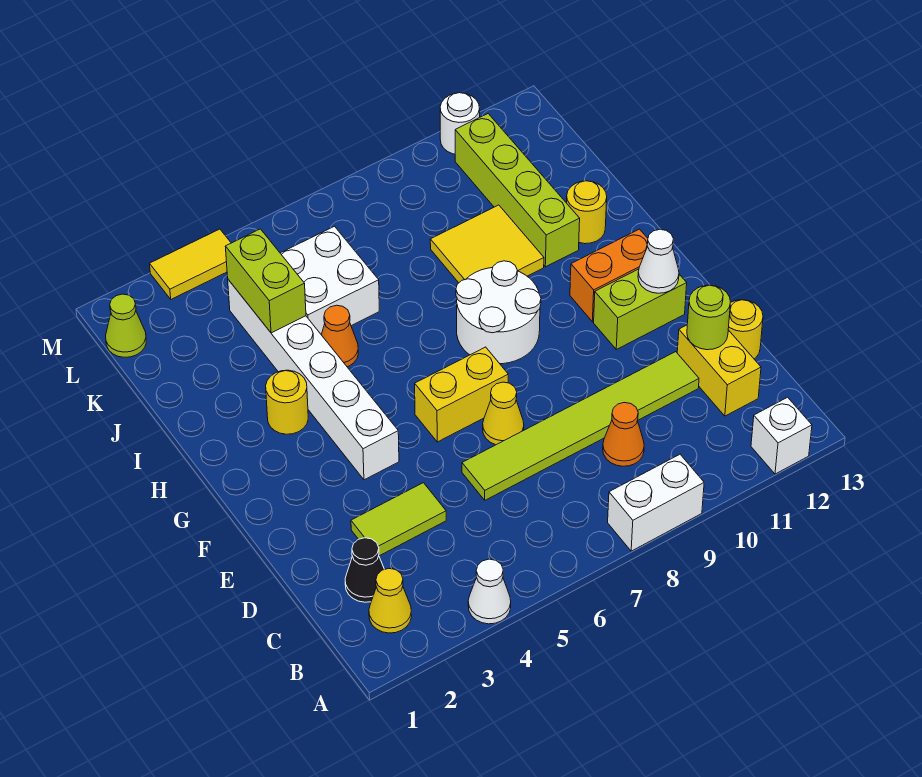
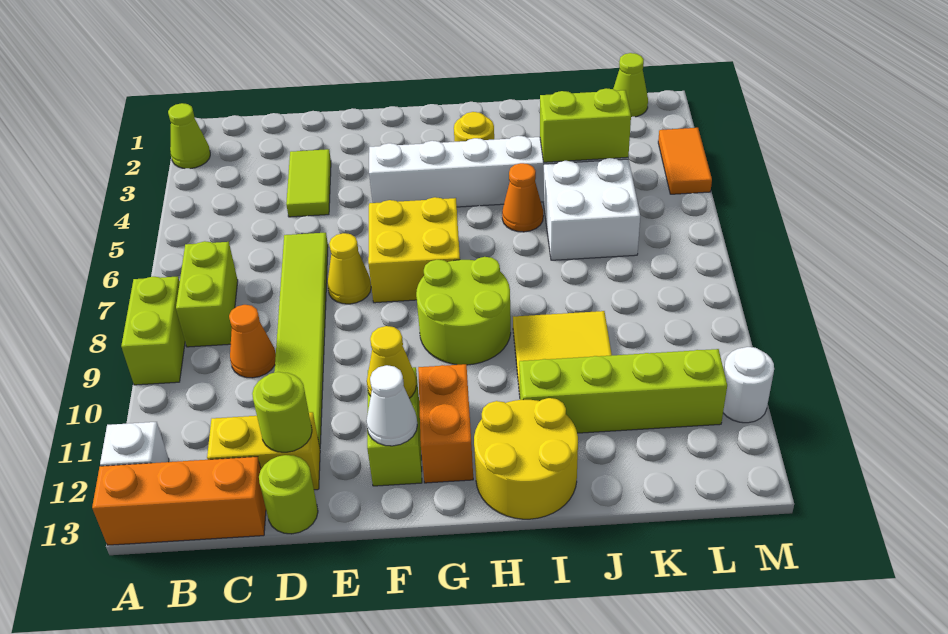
none -> lime 1x1 cone [168,103,210,169]
white 1x1 cone [468,559,511,624] -> none
white 1x2 brick [608,454,704,551] -> lime 1x2 brick [121,276,185,385]
none -> orange 1x3 brick [92,457,266,545]
yellow 1x1 cone [369,569,412,633] -> yellow 1x1 cone moved to [367,326,416,398]
none -> lime 1x2 brick [176,241,238,347]
black 1x1 cone [345,538,384,602] -> none
yellow 1x1 round brick [728,300,763,359] -> lime 1x1 round brick [259,455,318,534]
yellow 1x2 brick [415,347,508,442] -> yellow 2x2 brick [368,197,460,303]
white 2x2 round brick [456,261,541,364] -> lime 2x2 round brick [416,257,511,365]
yellow 1x1 round brick [567,181,607,244] -> yellow 2x2 round brick [474,398,578,519]
yellow 1x2 tile [150,229,231,299] -> orange 1x2 tile [658,128,712,194]

